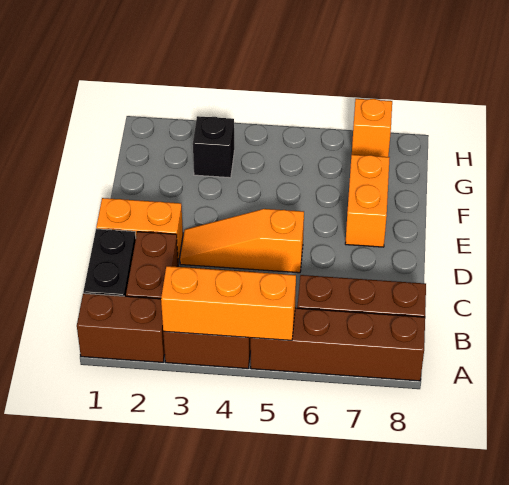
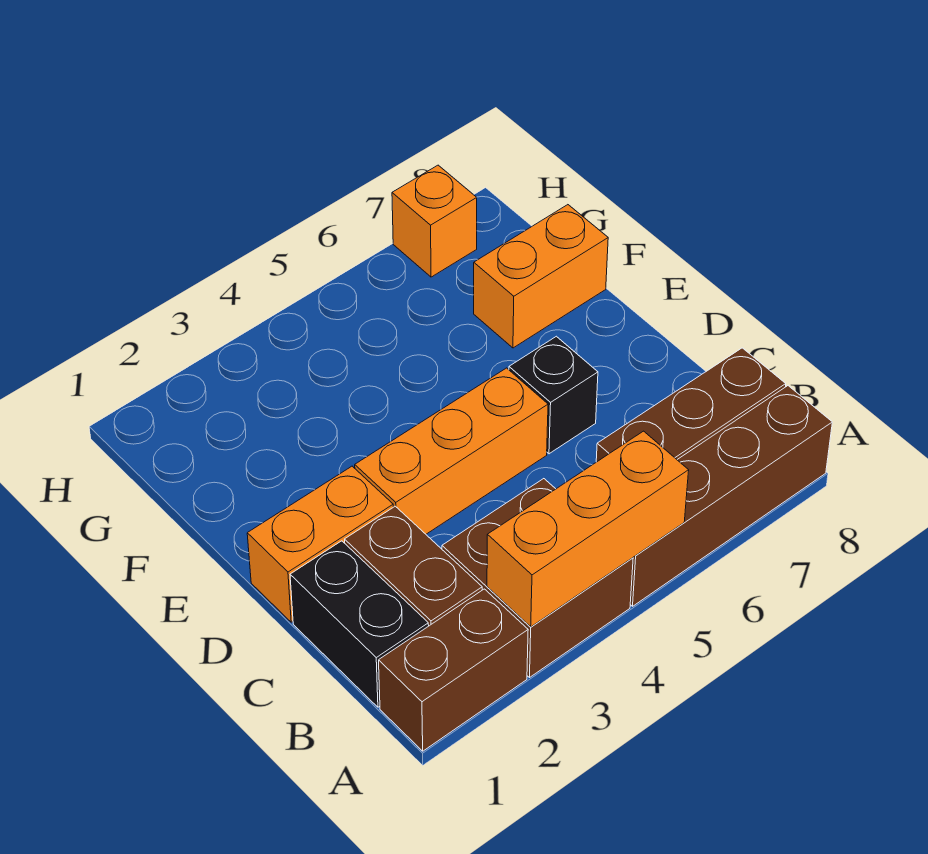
orange 1x3 slope [180,209,304,273] -> orange 1x3 brick [355,368,548,534]
orange 1x2 brick [345,155,390,247] -> orange 1x2 brick turned to [474,205,608,348]
black 1x1 brick [193,116,234,178] -> black 1x1 brick moved to [509,336,598,454]

